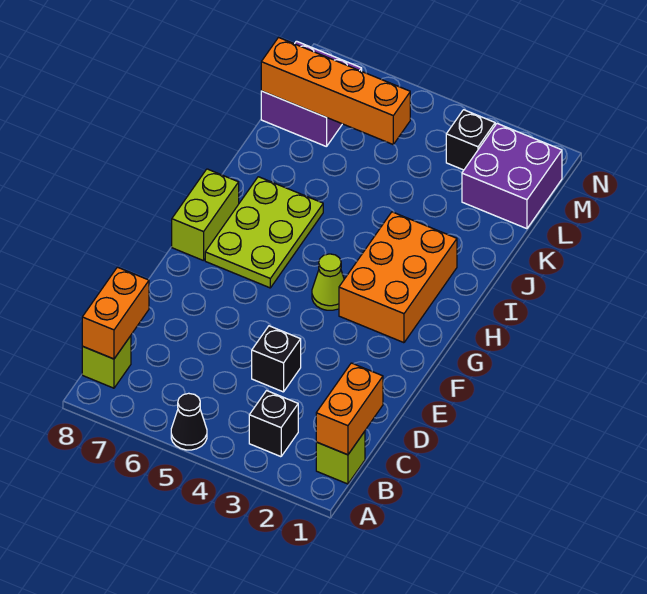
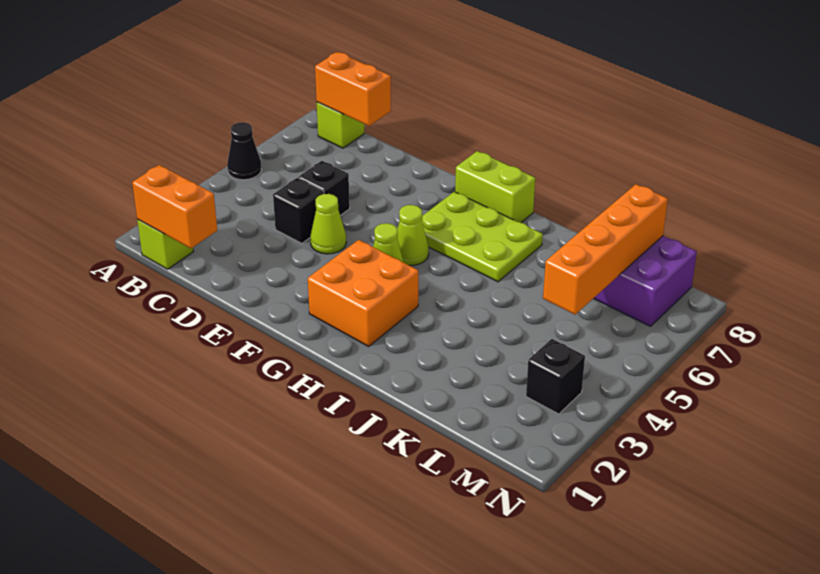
black 1x1 brick [249,391,298,457] -> black 1x1 brick moved to [298,161,350,216]
none -> lime 1x1 cone [310,194,346,254]
orange 2x3 brick [339,212,457,343] -> orange 2x2 brick [308,240,418,346]
none -> lime 1x1 cone [397,205,429,265]
purple 2x2 brick [462,124,562,229] -> none

